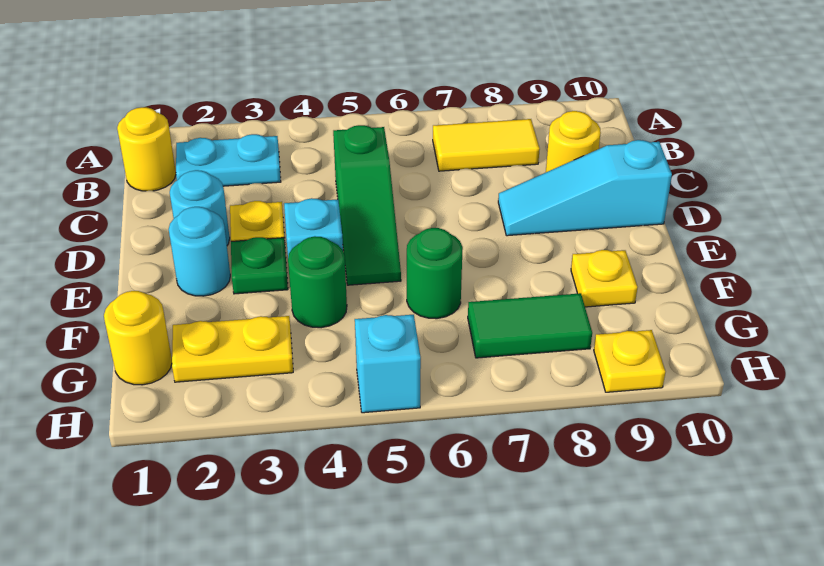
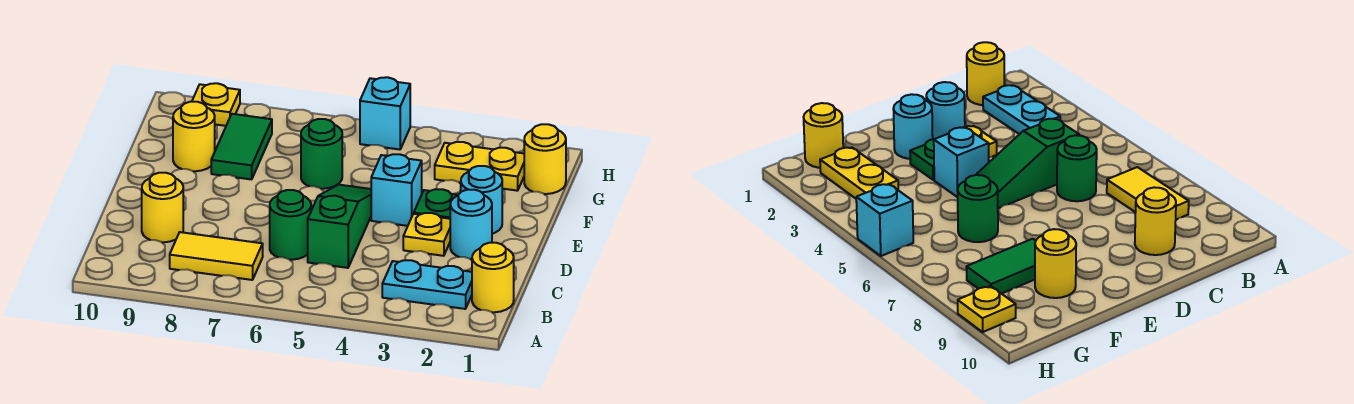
cyan 1x3 slope [498,140,672,236] -> none
green 1x1 round brick [288,236,347,328] -> green 1x1 round brick moved to [270,190,311,260]
yellow 1x1 plate [571,250,638,307] -> yellow 1x1 round brick [173,102,215,171]
green 1x2 tile [468,293,592,358] -> green 1x2 tile turned to [211,114,272,179]

